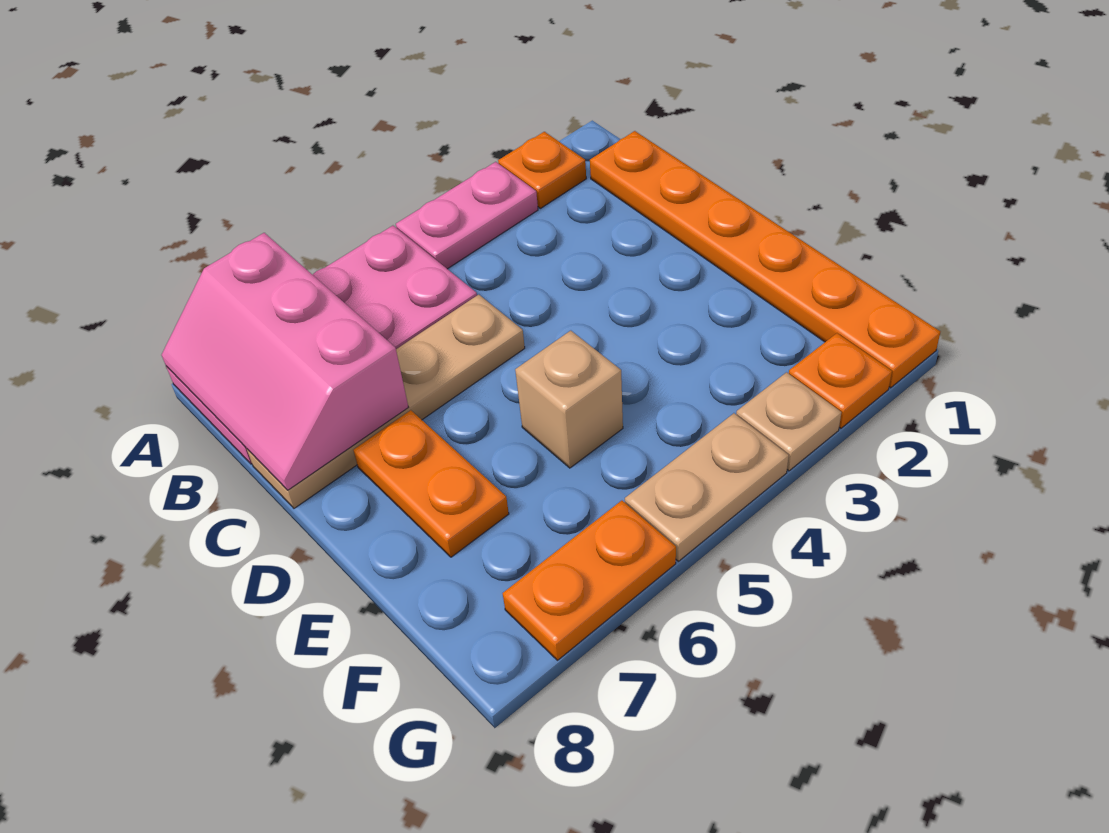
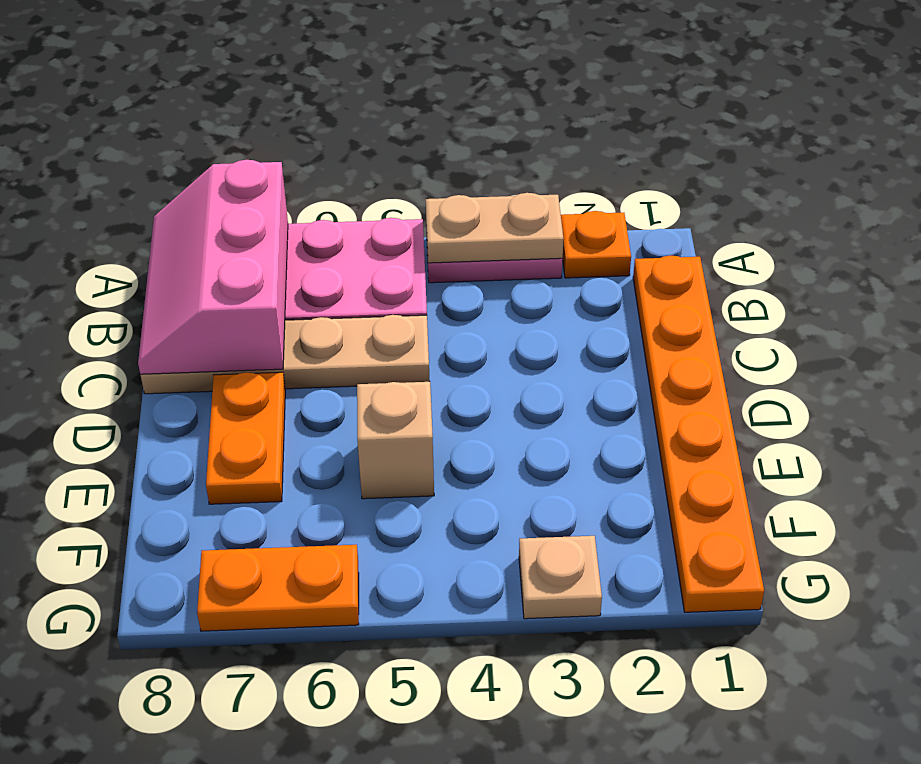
orange 1x1 plate [789,333,892,428] -> none
tan 1x2 plate [625,413,789,561] -> tan 1x2 plate moved to [426,193,564,263]

